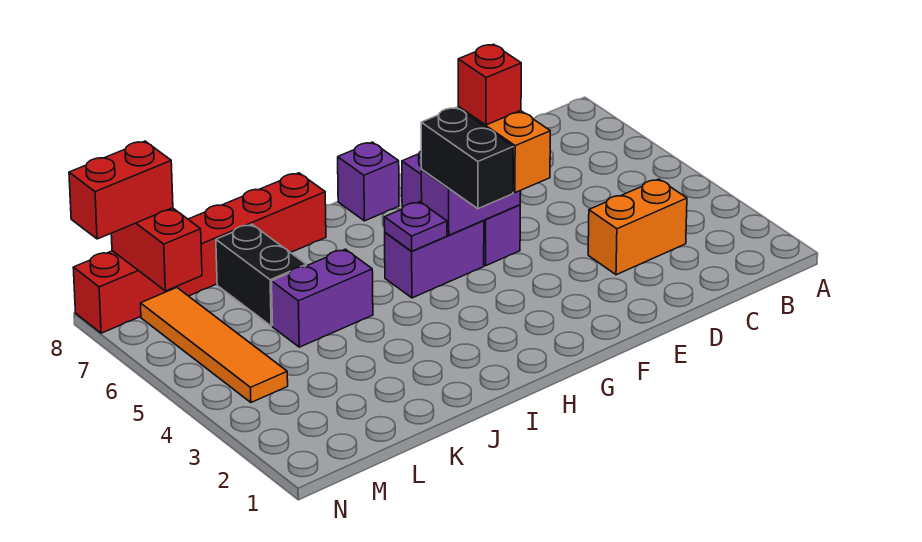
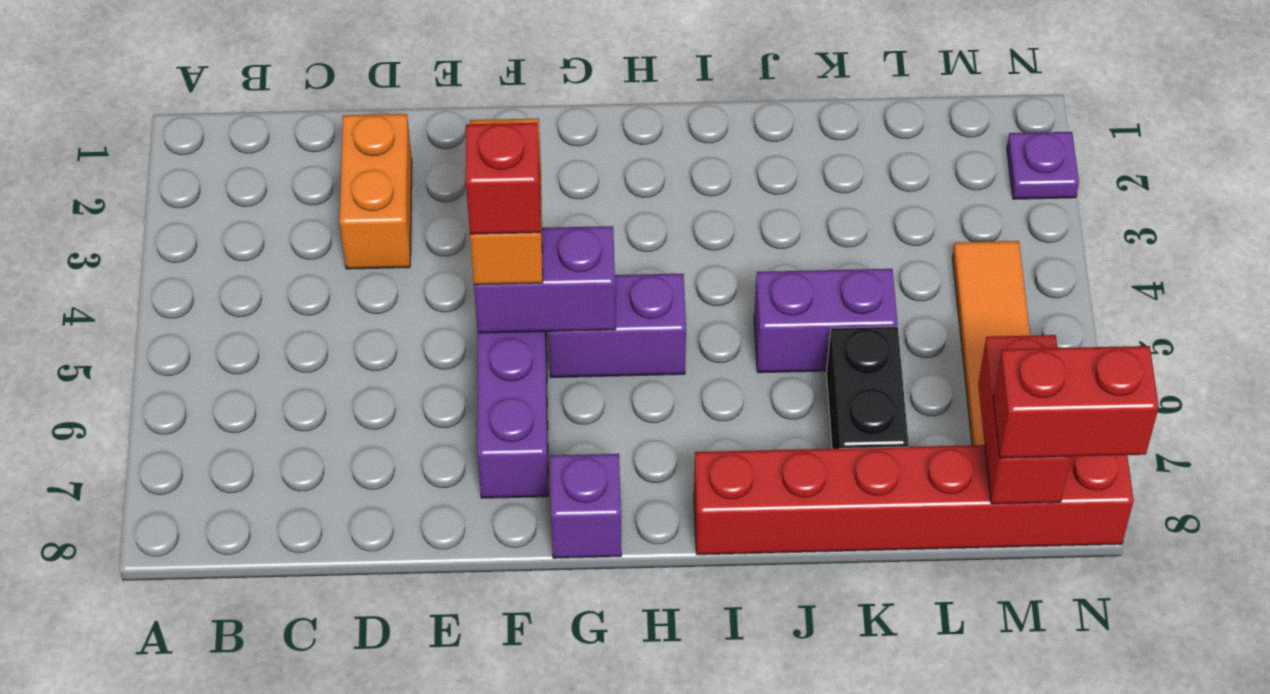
orange 1x2 brick [588,179,687,275] -> orange 1x2 brick turned to [340,114,412,269]
black 1x2 brick [421,108,513,209] -> none
purple 1x1 plate [384,202,447,251] -> purple 1x1 plate moved to [1007,132,1079,199]

